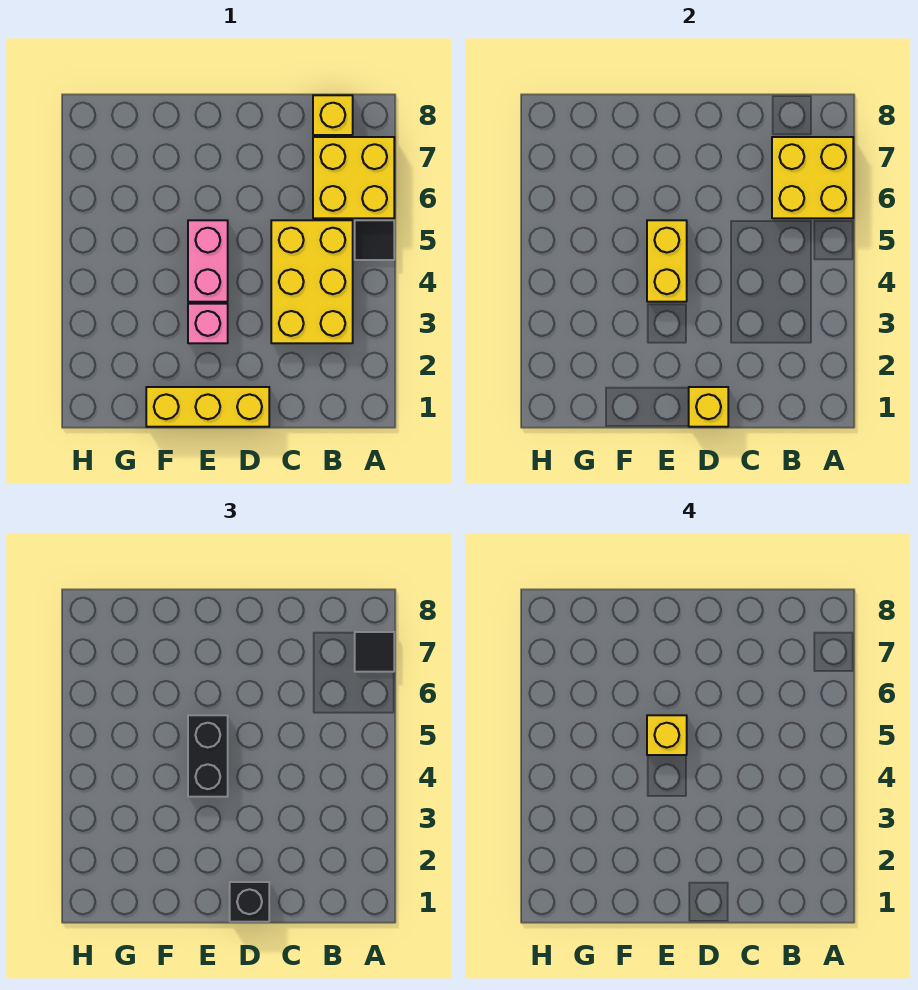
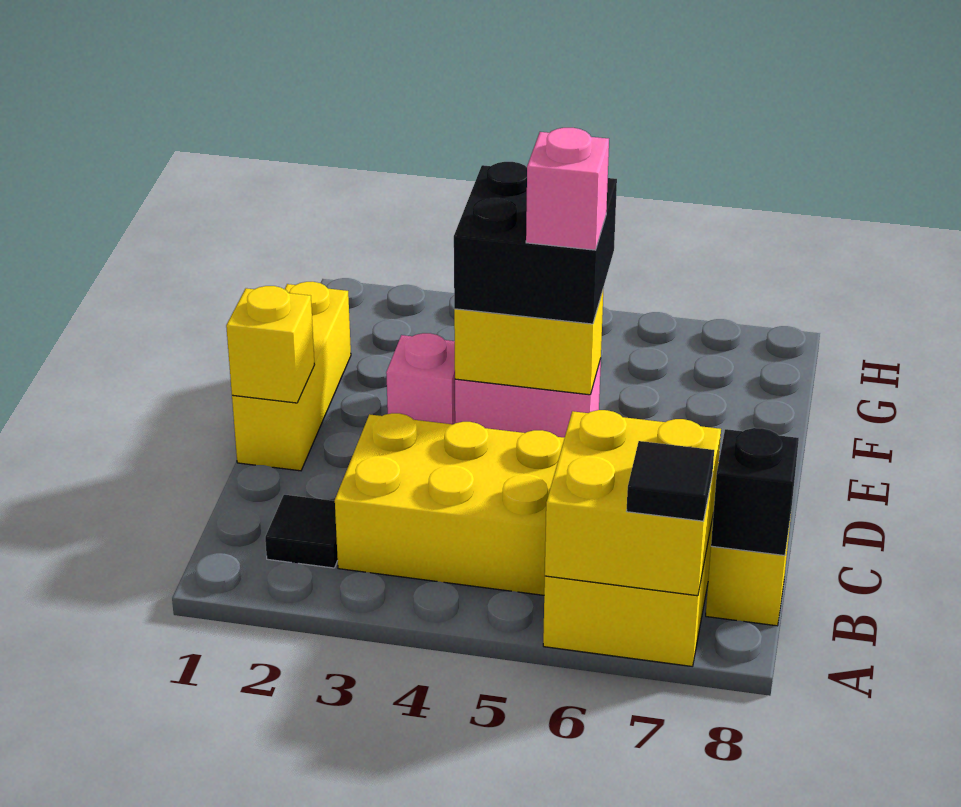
black 1x1 tile [355,220,394,260] -> black 1x1 tile moved to [265,495,338,568]
black 1x1 brick [230,882,269,922] -> black 1x1 brick moved to [711,428,799,556]
black 1x2 brick [188,715,228,797] -> black 2x2 brick [454,162,617,324]
yellow 1x1 brick [647,715,687,755] -> pink 1x1 brick [526,128,609,250]

